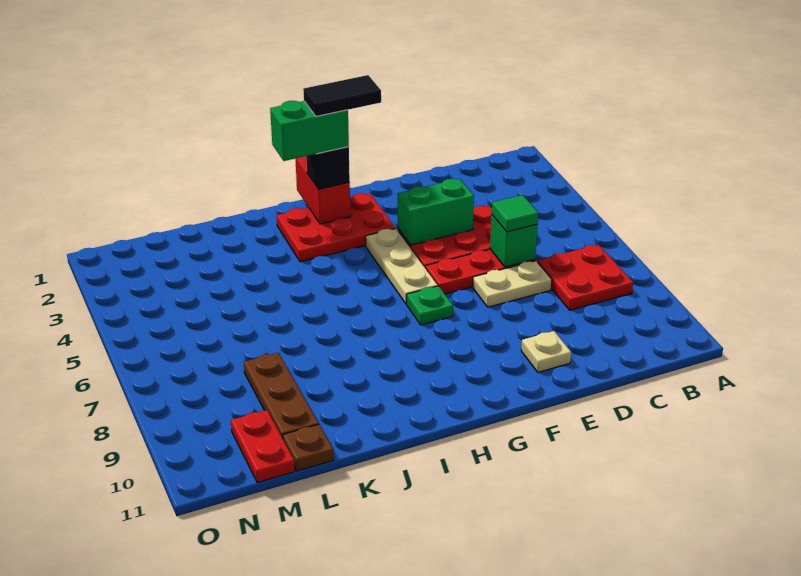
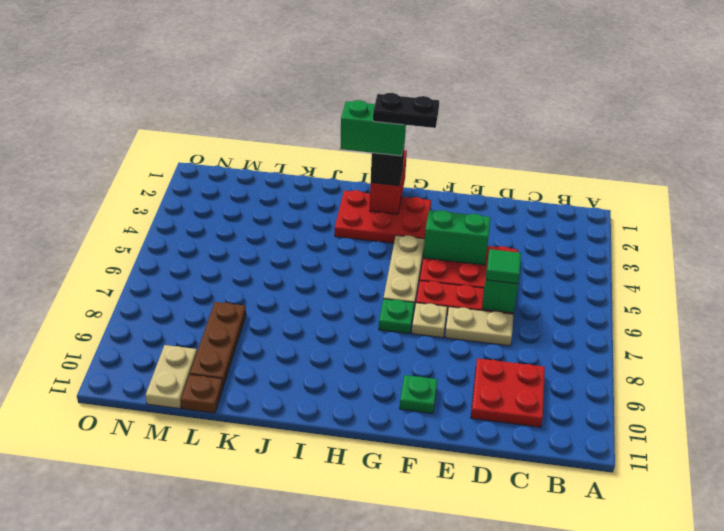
red 2x2 plate [538,245,633,310] -> red 2x2 plate moved to [471,358,545,427]
tan 1x1 plate [521,331,571,372] -> tan 1x1 plate moved to [412,303,447,338]
none -> green 1x1 plate [400,375,438,413]
black 1x2 tile [303,75,381,117] -> black 1x2 plate [373,93,439,128]
red 1x2 plate [231,410,295,483] -> tan 1x2 plate [146,345,197,408]

